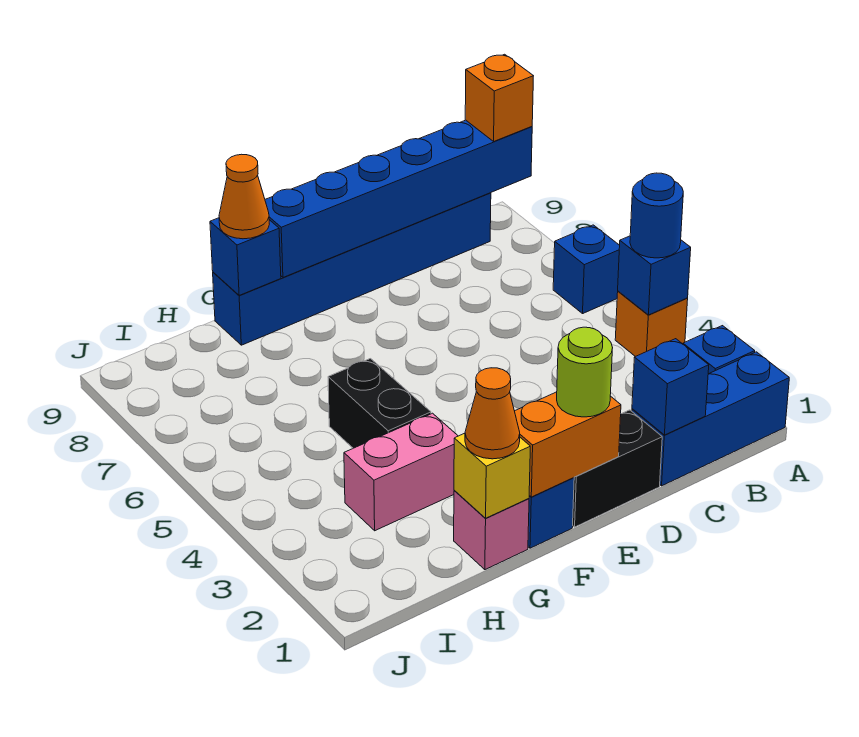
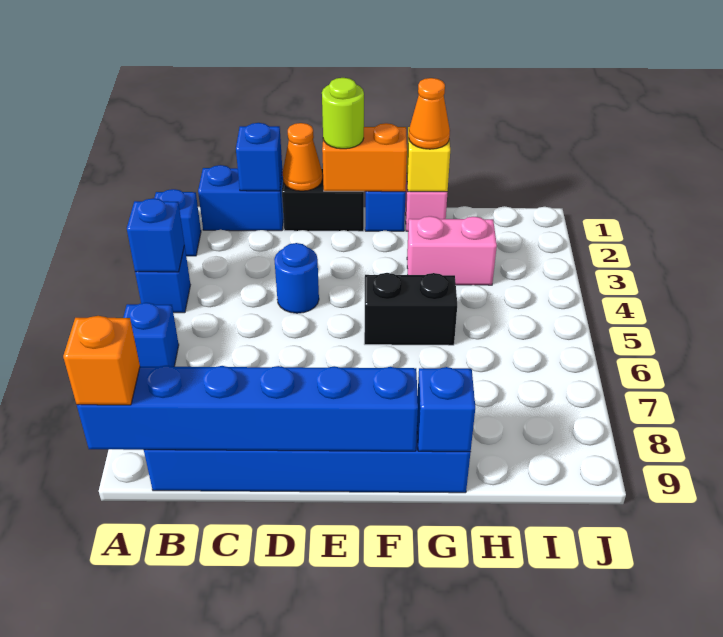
blue 1x3 brick [632,352,789,486] -> blue 1x2 brick [198,165,284,231]
orange 1x1 brick [615,291,688,357] -> blue 1x1 brick [135,246,190,313]
blue 1x1 round brick [630,173,683,258] -> blue 1x1 round brick moved to [274,243,319,313]
black 1x2 brick [328,359,431,448] -> black 1x2 brick turned to [364,273,457,345]
orange 1x1 cone [219,154,269,239] -> orange 1x1 cone moved to [283,123,322,191]

